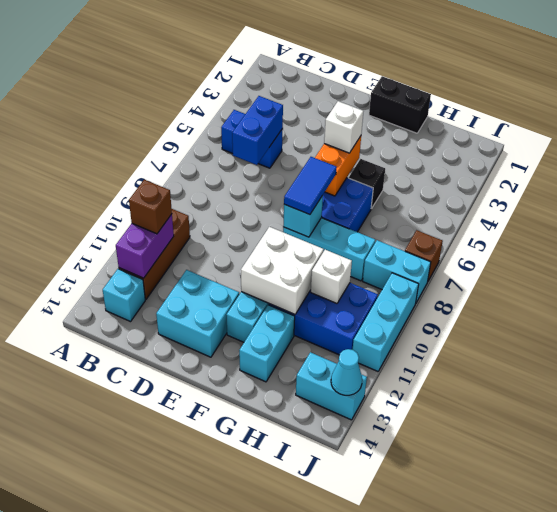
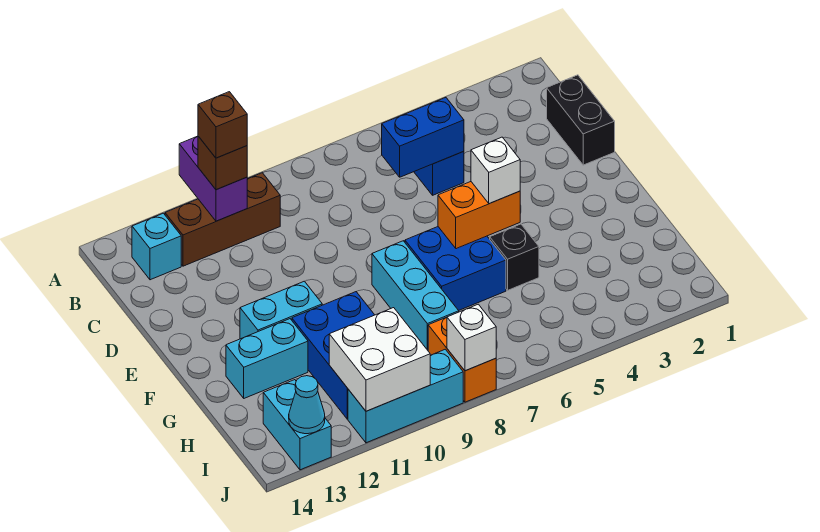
purple 1x2 brick [116,214,174,278] -> purple 1x2 brick turned to [179,136,247,221]
cyan 2x2 brick [156,270,239,357] -> none
black 1x2 brick [369,76,431,133] -> black 1x2 brick moved to [547,75,615,165]
blue 1x2 tile [284,157,337,215] -> none
cyan 1x1 brick [283,195,323,237] -> none
white 2x2 brick [241,227,324,314] -> white 2x2 brick moved to [329,308,430,411]
white 1x1 brick [311,250,352,303] -> white 1x1 brick moved to [447,304,496,371]
cyan 1x2 brick [363,240,431,303] -> orange 1x2 brick [428,317,496,402]
brown 1x1 brick [405,230,443,281] -> brown 1x1 brick moved to [198,92,247,158]

